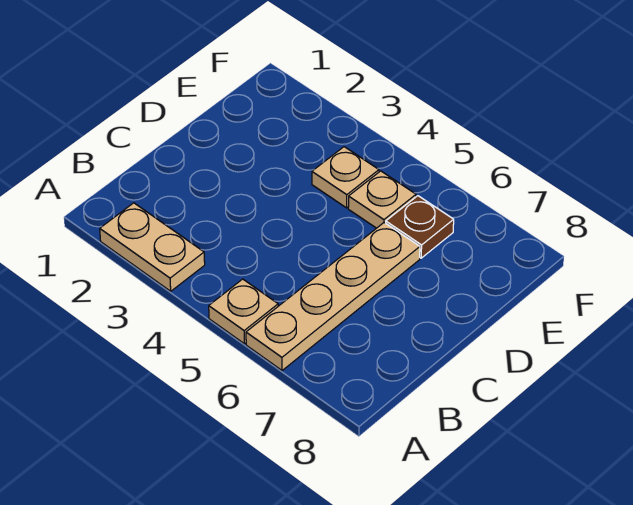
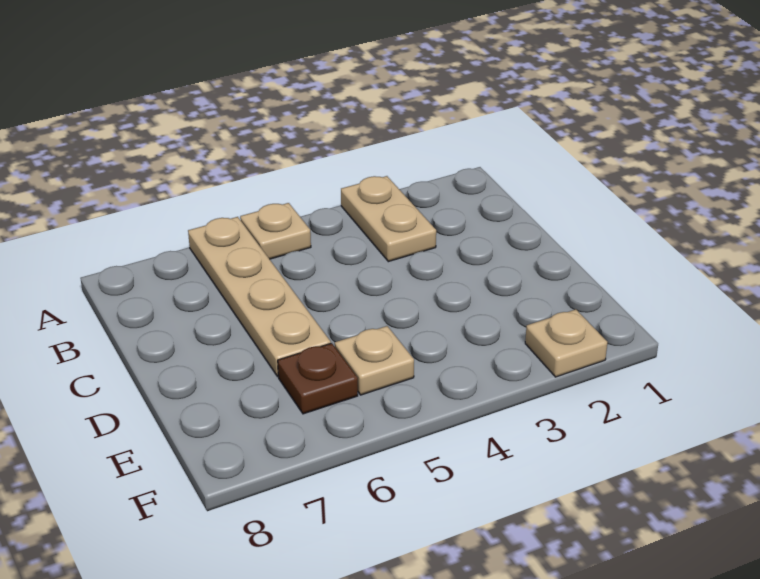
tan 1x2 plate [100,203,205,291] -> tan 1x2 plate turned to [341,176,436,262]
tan 1x1 plate [312,147,379,208] -> tan 1x1 plate moved to [525,309,607,377]

